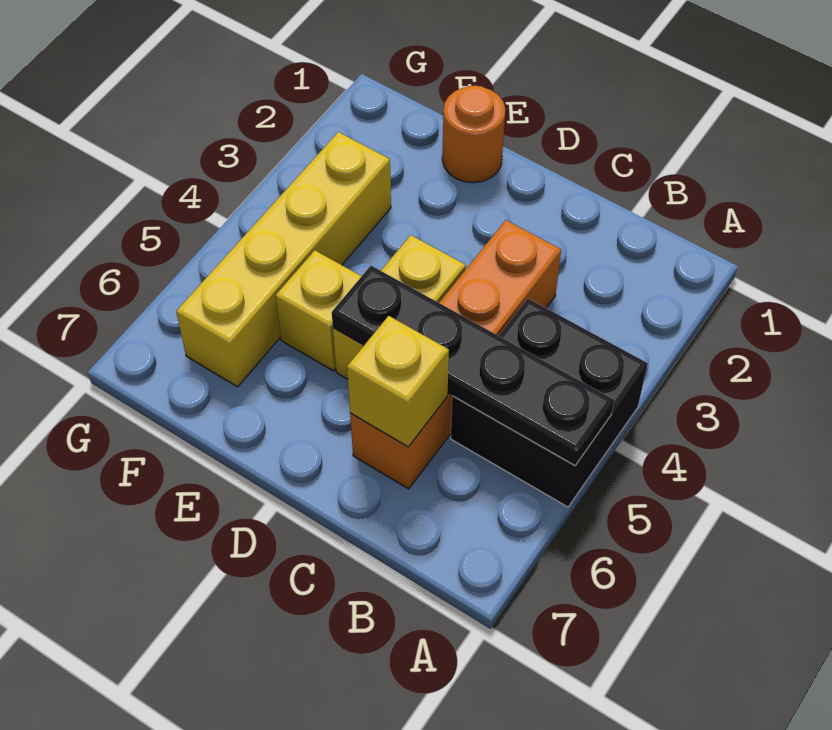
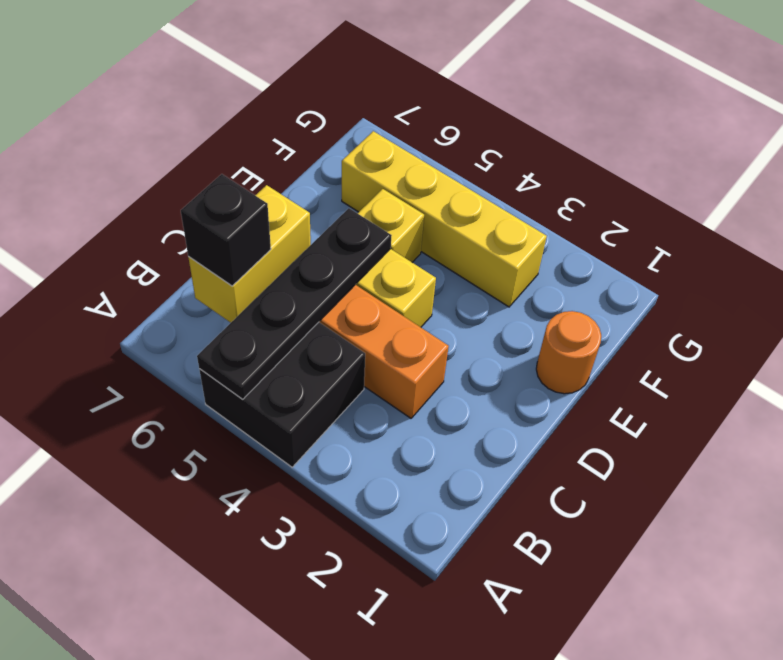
none -> black 1x1 brick [181,174,271,286]
yellow 1x1 brick [347,316,449,447] -> yellow 1x2 brick [188,185,311,323]

